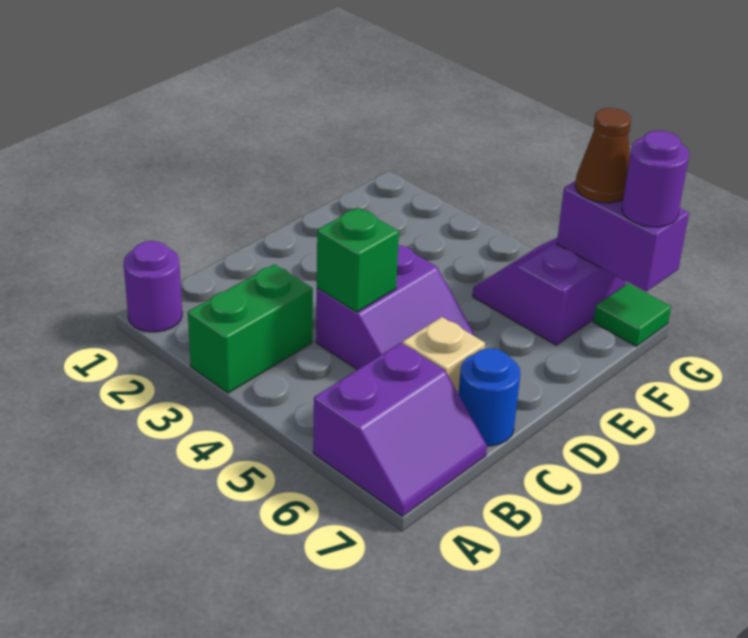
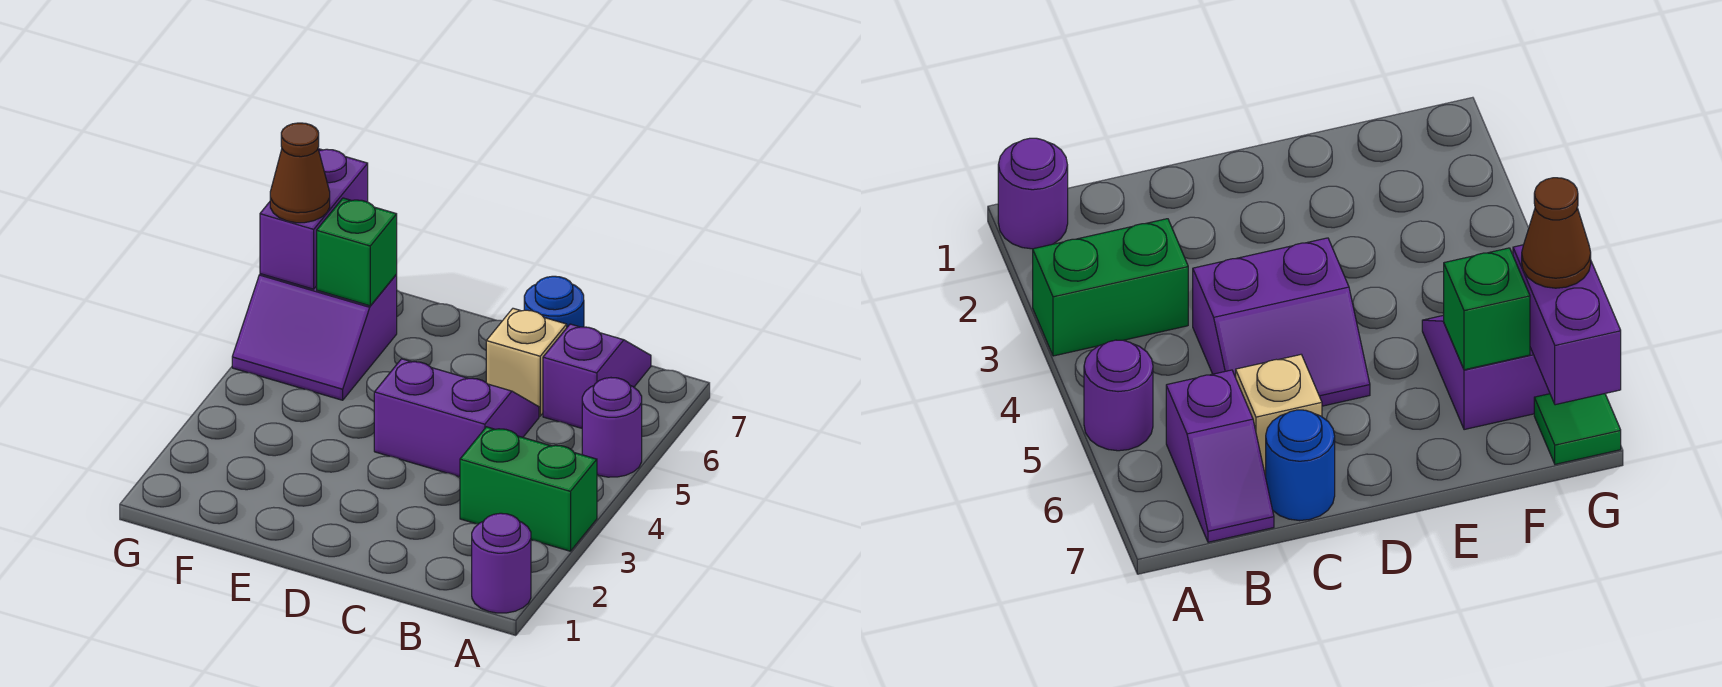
purple 2x2 slope [313,343,487,516] -> purple 1x2 slope [543,324,651,428]
green 1x1 brick [317,208,399,312] -> green 1x1 brick moved to [317,198,397,306]
purple 1x1 round brick [622,131,689,227] -> purple 1x1 round brick moved to [582,378,642,477]

